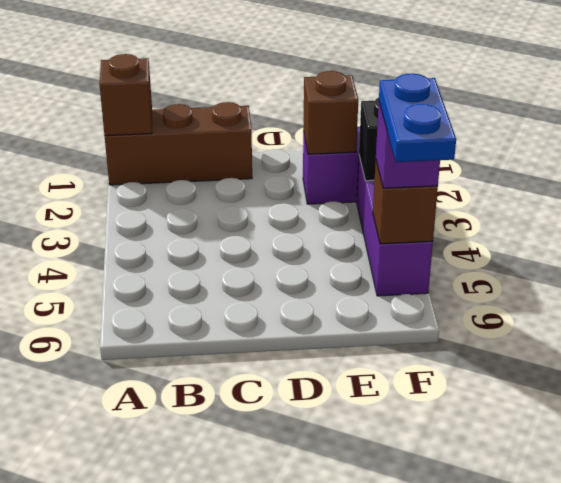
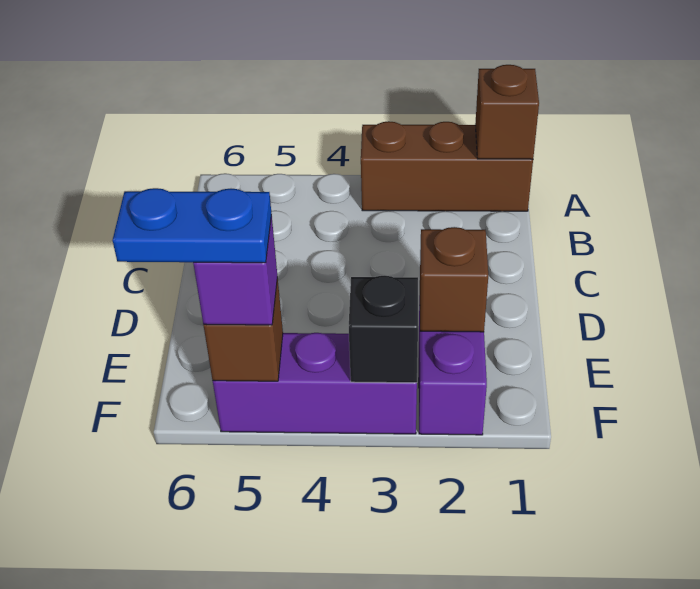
brown 1x3 brick [105,102,252,185] -> brown 1x3 brick turned to [361,121,533,211]

